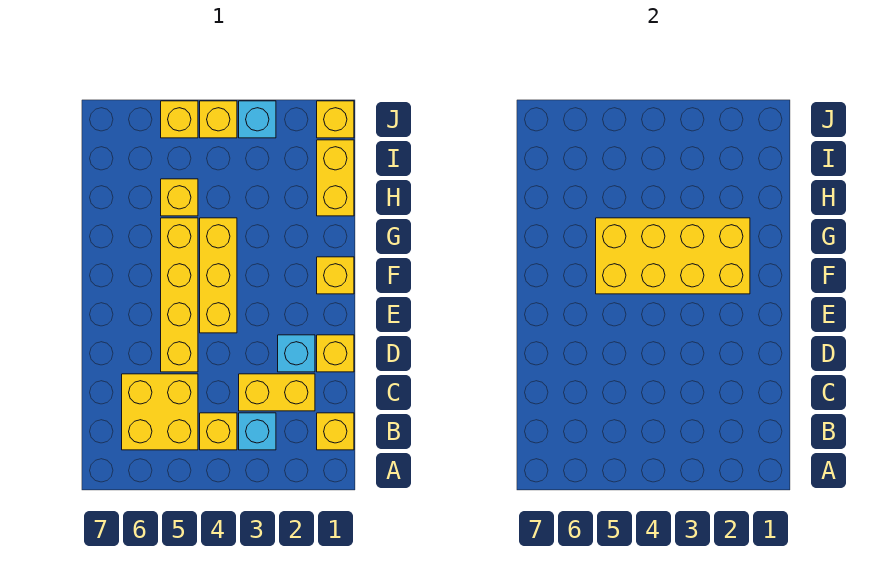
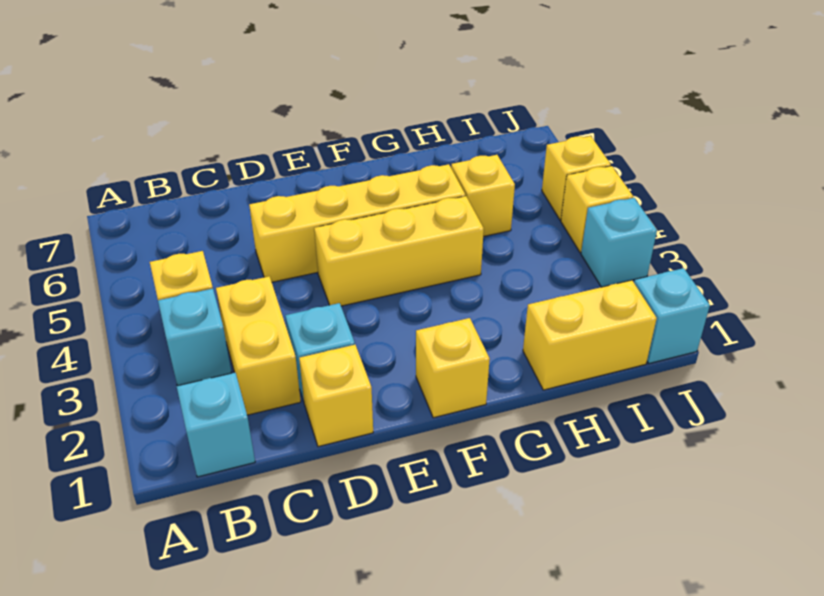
yellow 1x1 brick [317,413,354,450] -> cyan 1x1 brick [177,373,255,477]
yellow 2x2 brick [122,374,198,450] -> none
yellow 2x4 brick [596,218,750,294] -> none
yellow 1x1 brick [317,101,354,138] -> cyan 1x1 brick [634,268,710,363]

